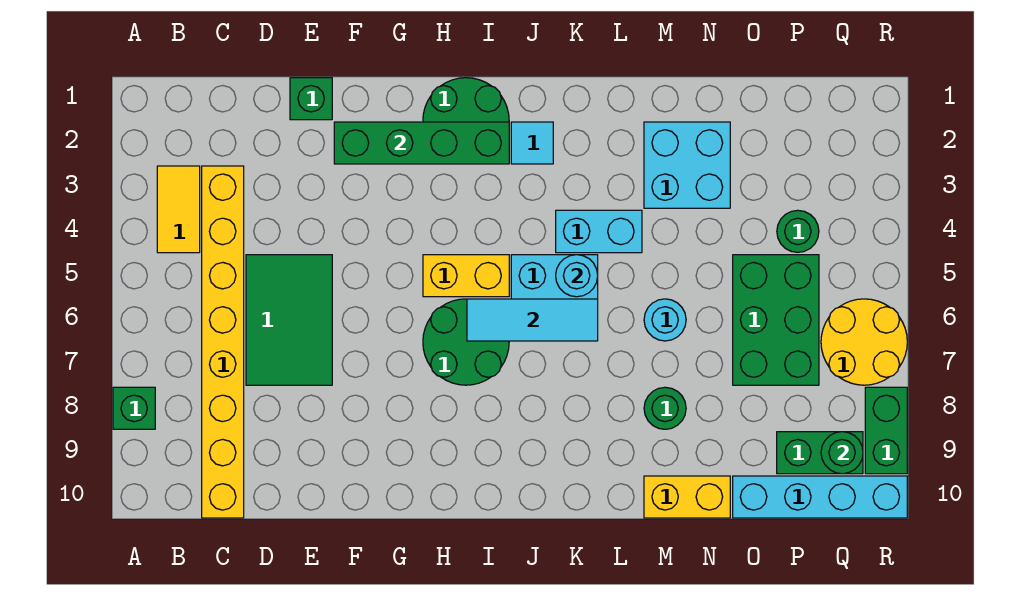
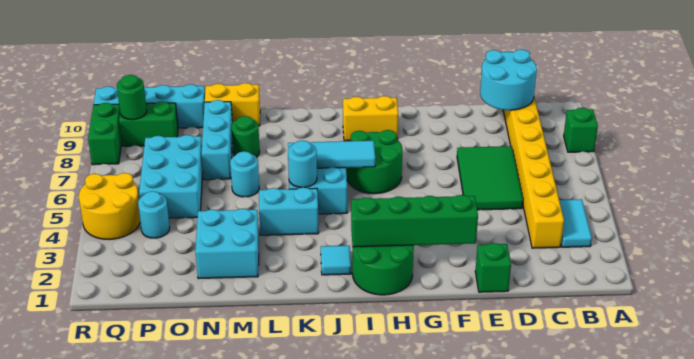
yellow 1x2 tile [157,166,200,253] -> cyan 1x2 tile [559,199,592,247]
none -> cyan 2x2 round brick [480,50,537,110]
yellow 1x2 brick [423,255,509,297] -> yellow 1x2 brick moved to [343,96,398,141]
none -> cyan 1x3 brick [202,100,232,180]
green 2x3 brick [733,255,819,385] -> cyan 2x3 brick [139,135,203,218]
green 1x1 round brick [777,210,819,252] -> cyan 1x1 round brick [138,191,170,238]
yellow 2x2 round brick [821,299,907,385] -> yellow 2x2 round brick moved to [79,173,140,240]

